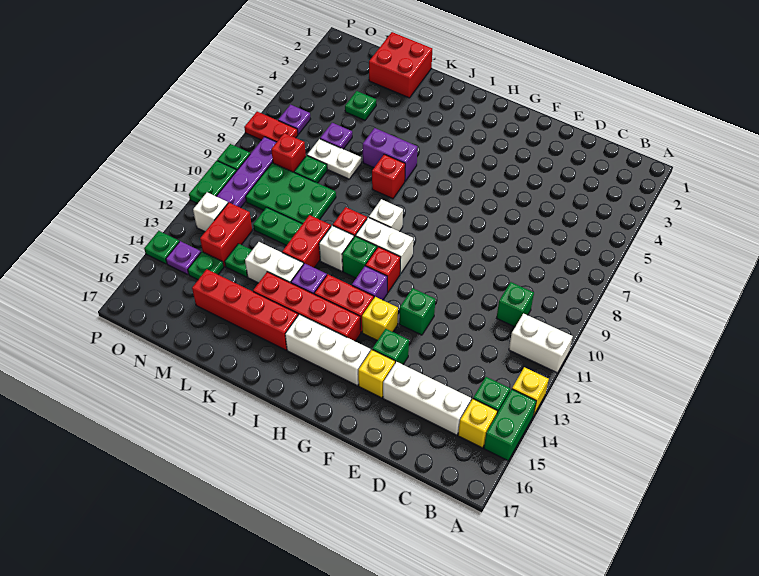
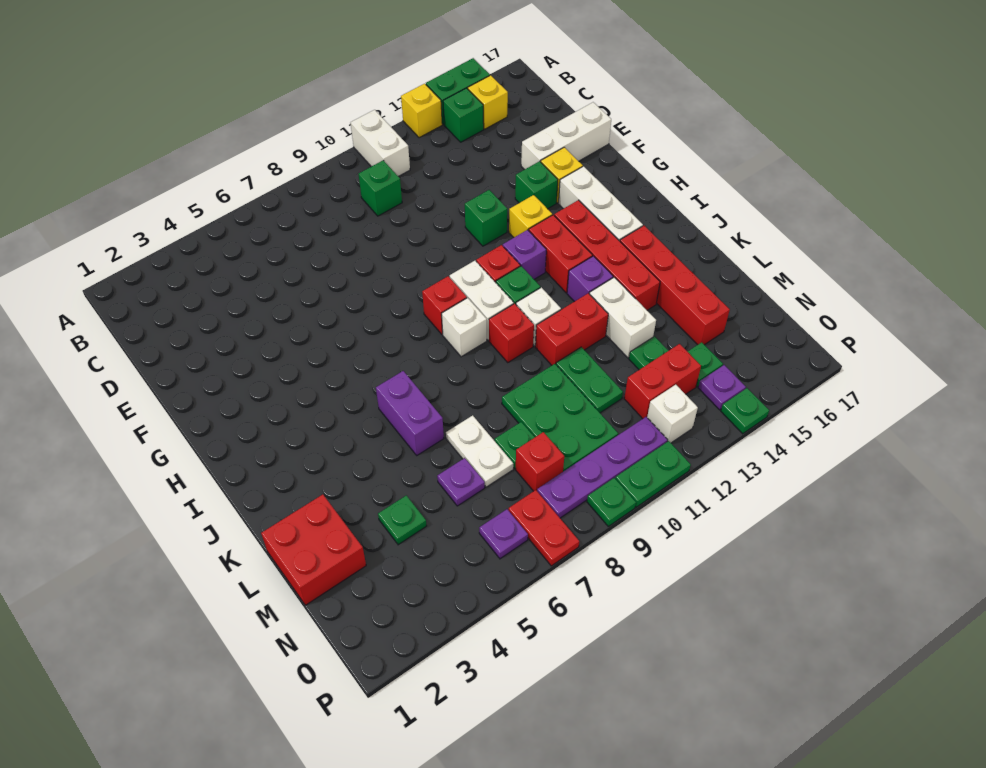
white 1x3 brick [383,362,471,435] -> white 1x3 brick turned to [521,102,611,170]
red 1x1 brick [372,154,405,199] -> red 1x1 brick moved to [422,276,467,334]

